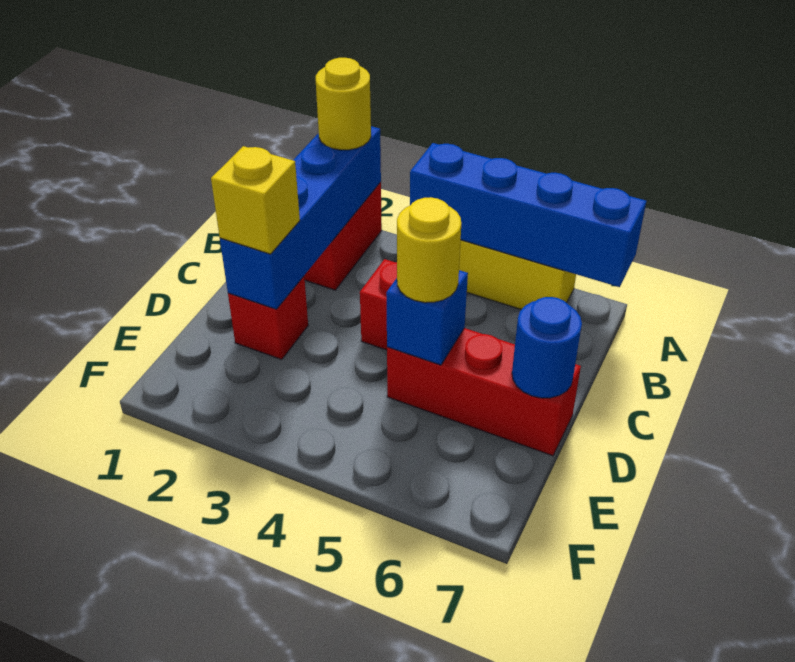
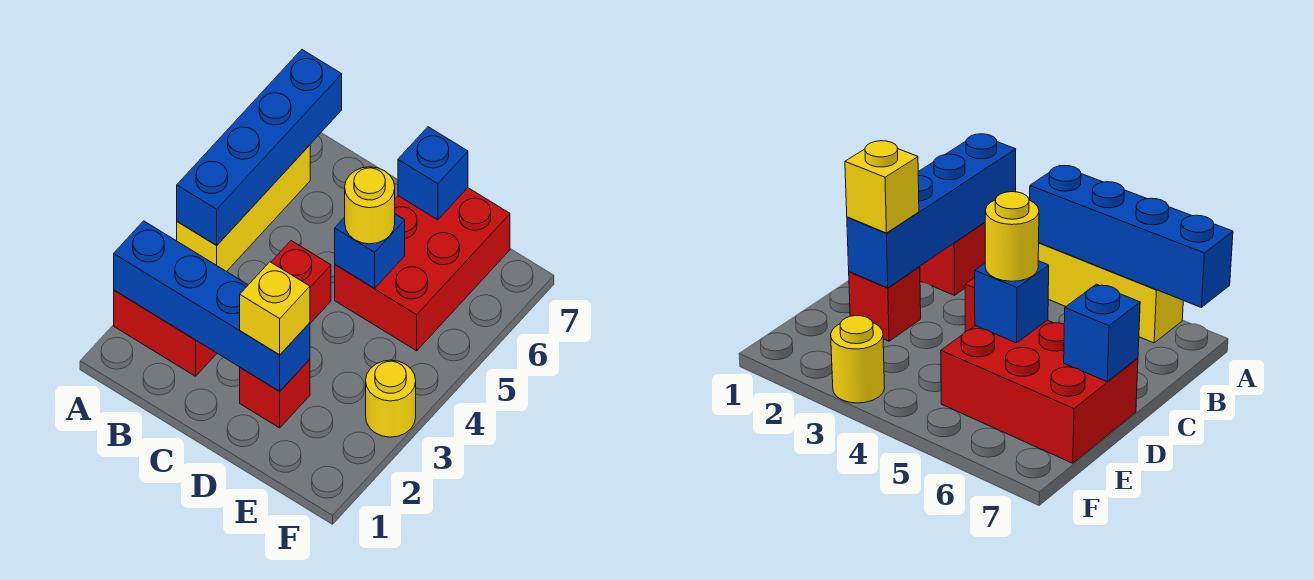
yellow 1x1 round brick [316,58,371,150] -> yellow 1x1 round brick moved to [366,360,416,437]
red 1x3 brick [387,328,581,456] -> red 2x3 brick [335,188,510,351]
blue 1x1 round brick [512,297,582,398] -> blue 1x1 brick [398,127,468,220]

